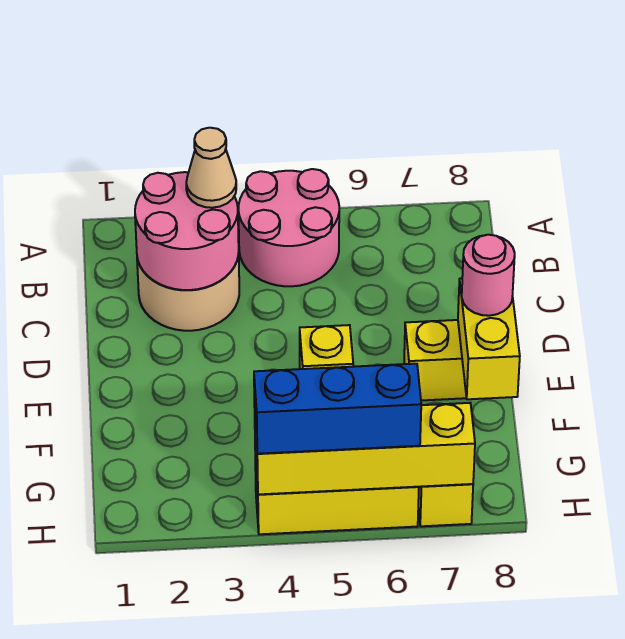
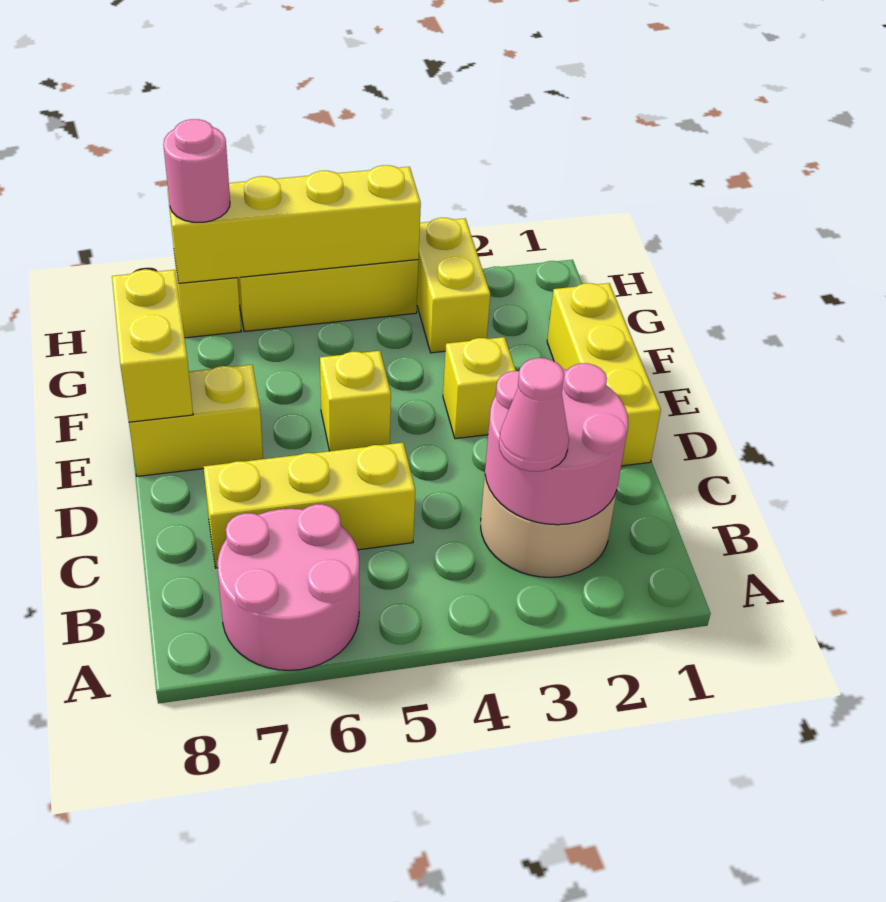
pink 2x2 round brick [238,169,339,286] -> pink 2x2 round brick moved to [217,504,359,670]
tan 1x1 cone [186,128,236,208] -> pink 1x1 cone [499,358,569,471]
none -> yellow 1x3 brick [204,443,415,568]
none -> yellow 1x3 brick [547,283,661,466]
none -> yellow 1x1 brick [443,337,516,439]
pink 1x1 round brick [462,235,515,316] -> pink 1x1 round brick moved to [163,119,230,222]
none -> yellow 1x2 brick [417,218,490,353]
blue 1x3 brick [254,364,421,454] -> none

